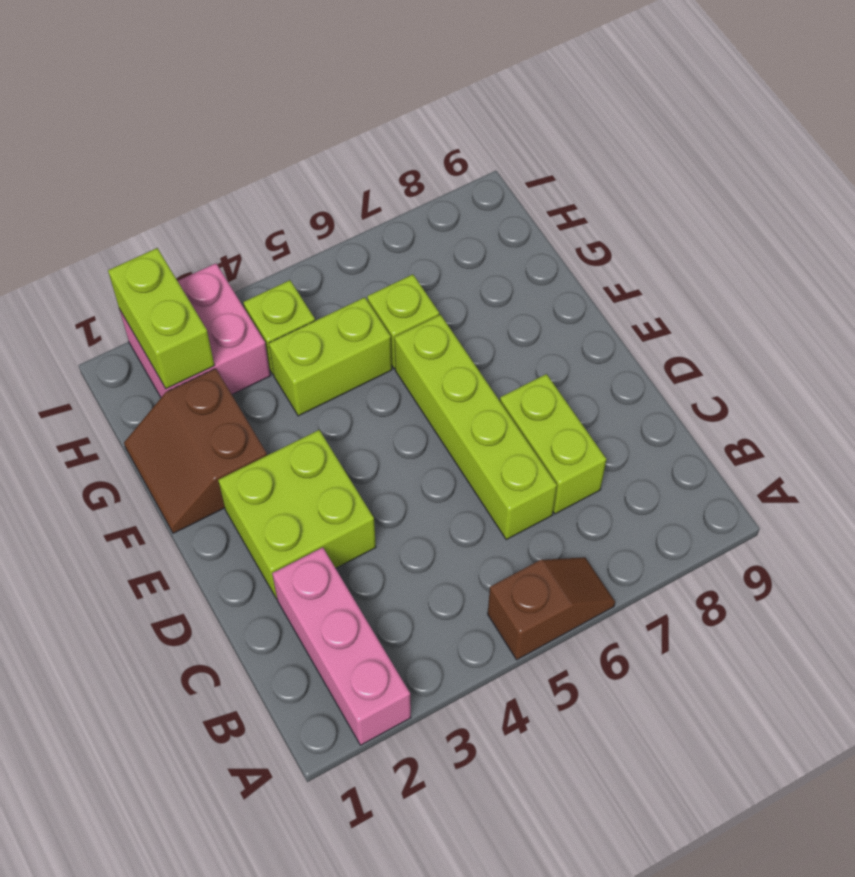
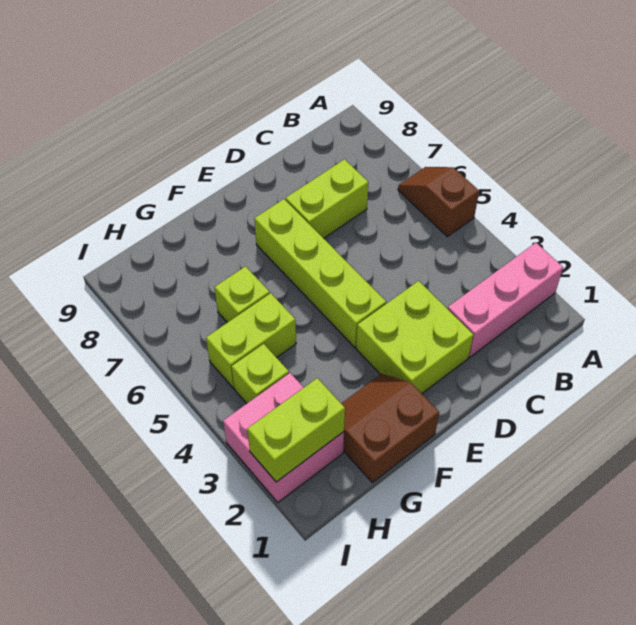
lime 1x4 brick [394,315,557,540] -> lime 1x4 brick turned to [254,199,386,347]
brown 2x2 slope [124,368,267,533] -> brown 2x2 slope turned to [341,374,439,483]
lime 1x2 brick [269,297,392,416] -> lime 1x2 brick turned to [206,293,296,388]

